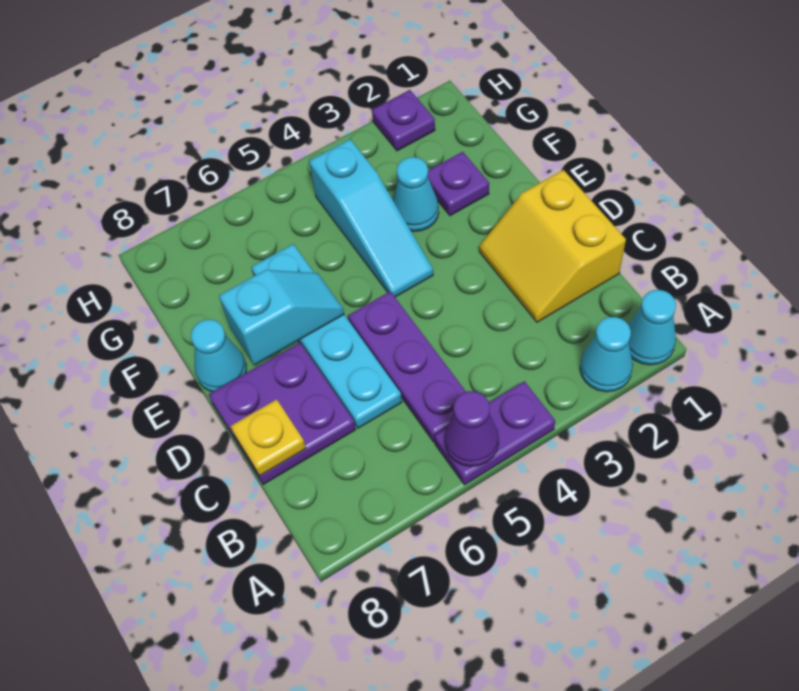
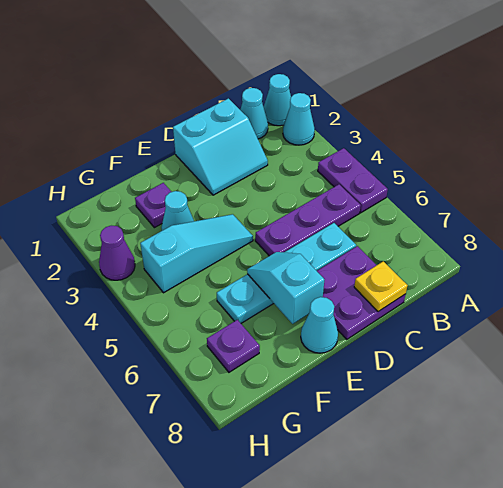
purple 1x1 cone [445,391,499,467] -> purple 1x1 cone moved to [99,226,135,280]
none -> cyan 1x1 cone [240,88,268,139]
yellow 2x2 slope [479,170,626,322] -> cyan 2x2 slope [173,98,268,195]
purple 1x1 plate [372,90,435,151] -> purple 1x1 plate moved to [207,320,260,372]

